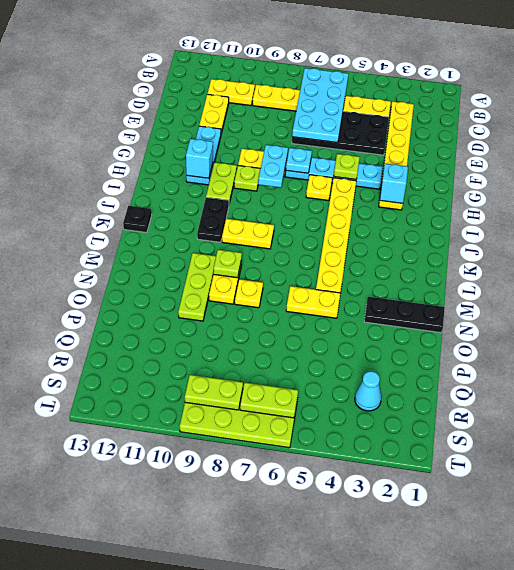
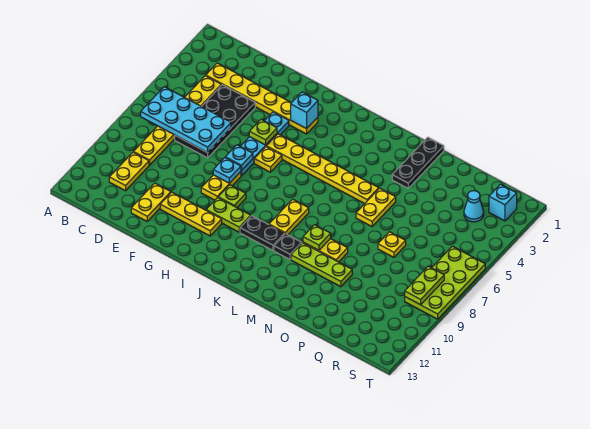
yellow 1x2 plate [199,94,229,133] -> yellow 1x2 plate turned to [131,183,171,221]
cyan 1x3 plate [186,126,221,185] -> yellow 1x3 plate [160,192,222,236]
cyan 1x2 plate [258,145,288,188] -> cyan 1x1 plate [213,158,241,183]
cyan 1x1 brick [186,139,213,178] -> cyan 1x1 brick moved to [489,184,517,221]
black 1x1 plate [123,206,152,233] -> black 1x1 plate moved to [274,234,302,259]
yellow 1x1 plate [235,279,263,308] -> yellow 1x1 plate moved to [378,232,406,257]
lime 1x2 plate [240,383,298,418] -> none

